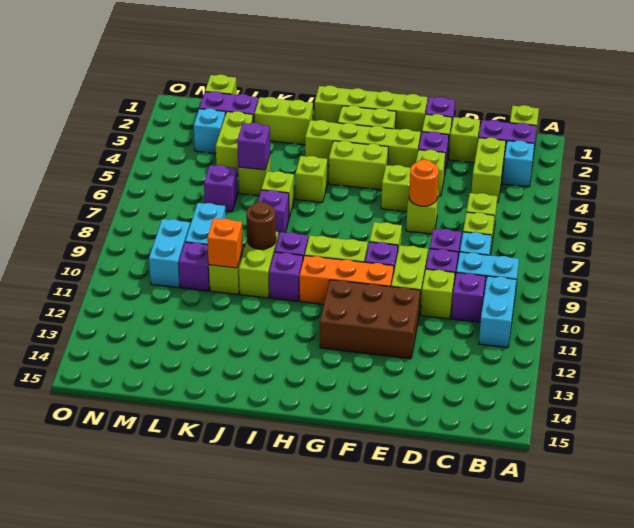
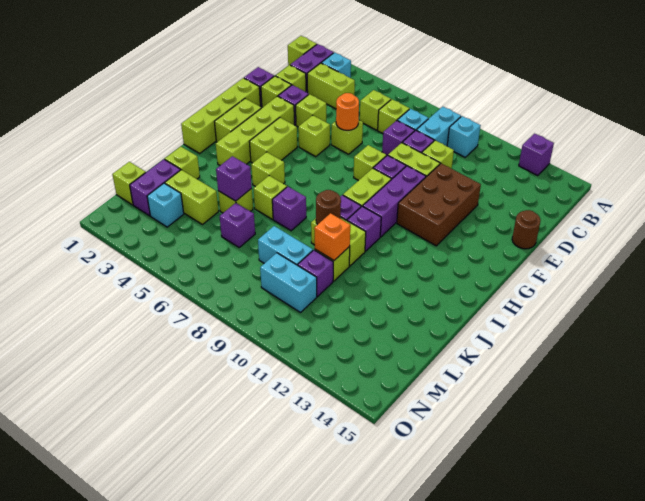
cyan 1x2 brick [479,276,516,348] -> cyan 1x1 brick [447,116,481,157]
purple 1x1 brick [451,273,486,322] -> purple 1x1 brick moved to [519,134,554,176]
none -> brown 1x1 round brick [512,210,541,249]
orange 1x3 brick [299,256,394,304] -> purple 1x3 brick [363,166,426,237]
lime 1x2 brick [254,97,313,145] -> lime 1x1 brick [165,147,200,179]

